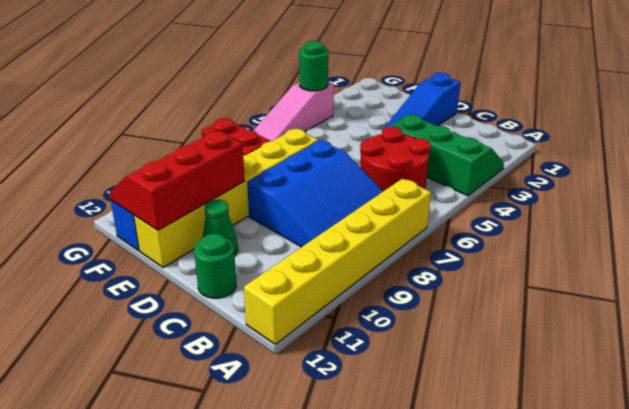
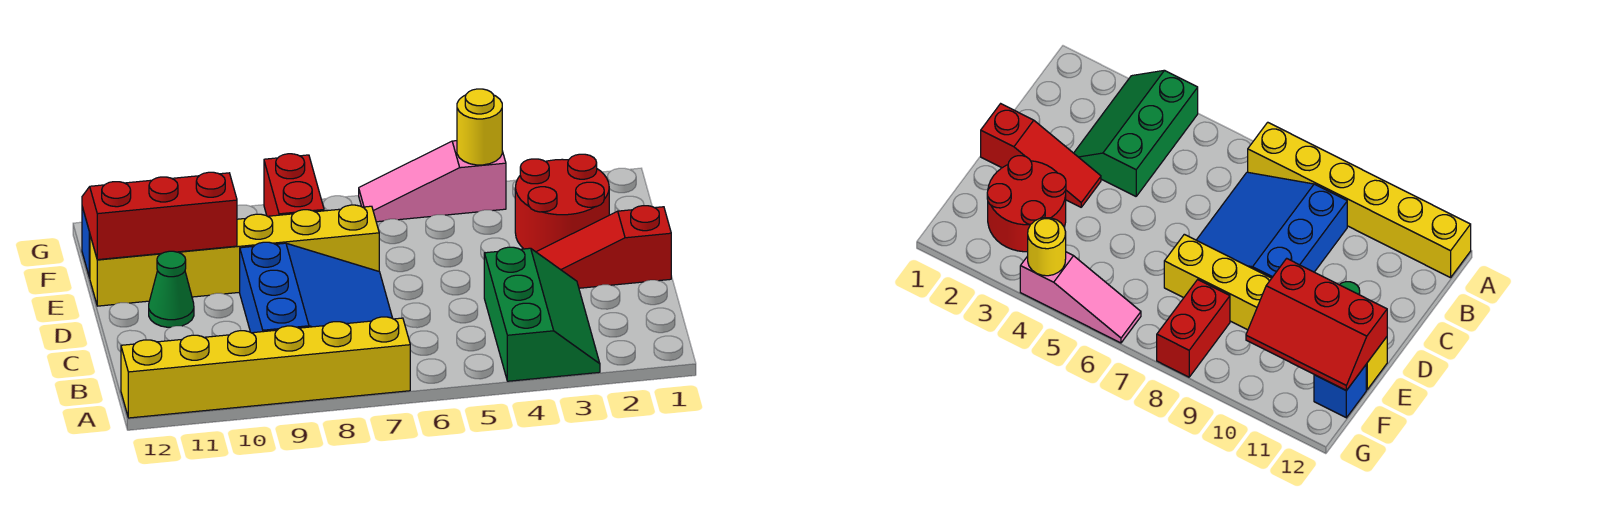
red 2x2 round brick [360,127,431,191] -> red 2x2 round brick moved to [515,154,609,252]
blue 3x3 slope [247,141,383,247] -> blue 3x3 slope turned to [240,242,392,333]
green 1x1 round brick [194,234,236,298] -> none
blue 1x3 slope [384,73,461,128] -> red 1x3 slope [537,206,671,288]
green 1x1 round brick [299,41,329,91] -> yellow 1x1 round brick [457,89,502,165]

